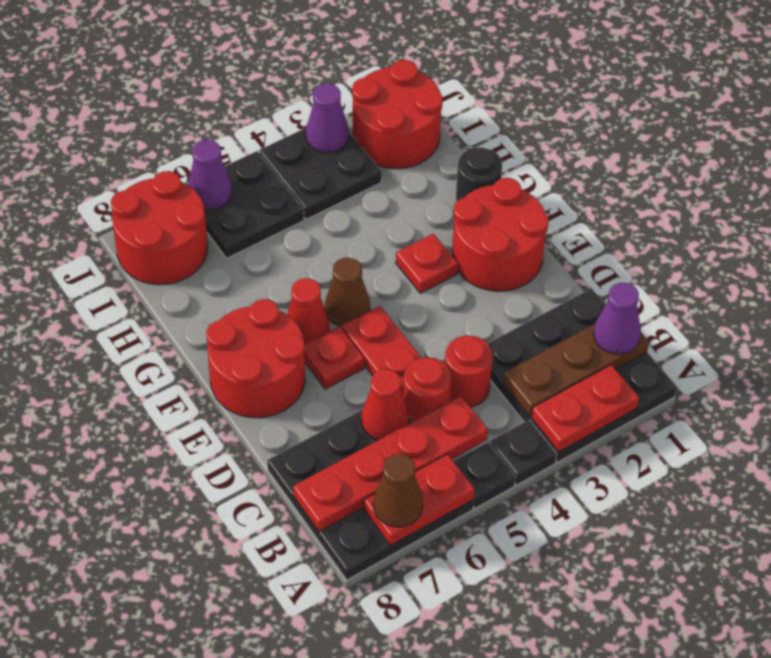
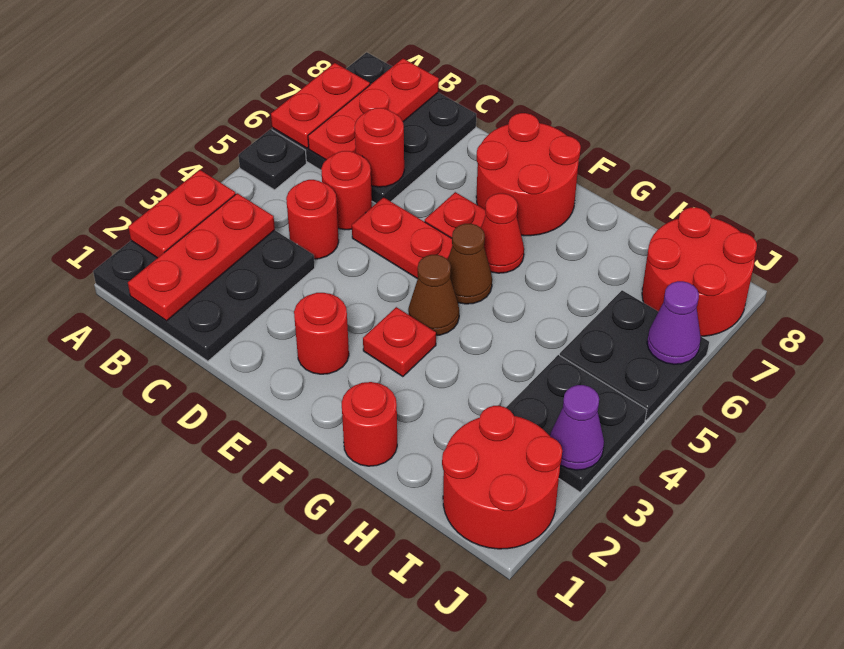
black 1x1 plate [490,420,557,485] -> none
brown 1x1 cone [373,454,423,527] -> brown 1x1 cone moved to [408,255,459,335]
brown 1x3 plate [503,324,649,416] -> red 1x3 plate [128,193,275,321]
purple 1x1 cone [594,283,641,354] -> none
red 1x4 plate [293,396,488,532] -> red 1x3 plate [308,59,439,160]
red 1x1 cone [361,369,409,440] -> red 1x1 round brick [355,108,404,187]
red 2x2 round brick [452,178,549,291] -> red 1x1 round brick [294,293,349,374]
black 1x1 round brick [456,147,502,202] -> red 1x1 round brick [342,382,397,466]

